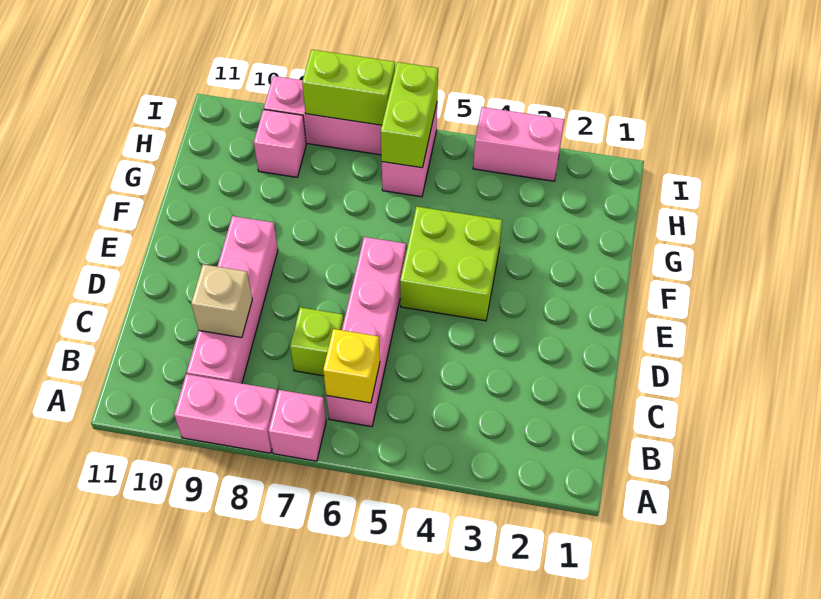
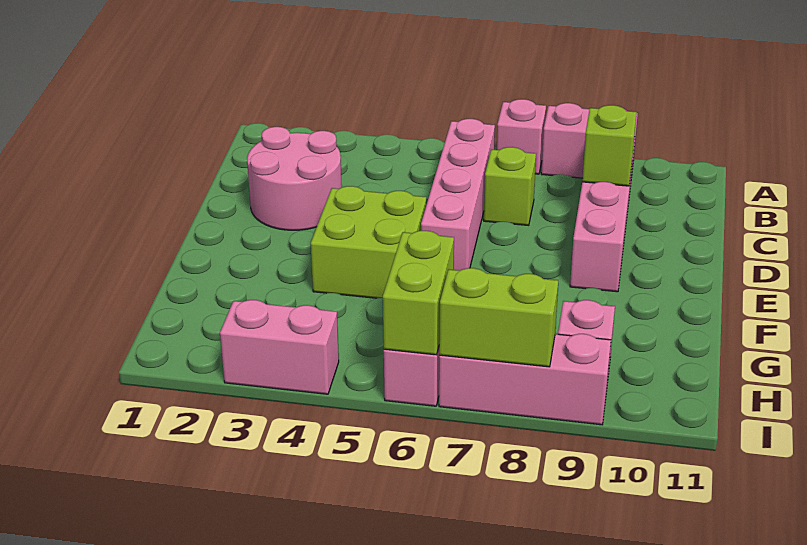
yellow 1x1 brick [323,329,380,403] -> none
none -> pink 2x2 round brick [247,127,342,230]
tan 1x1 brick [191,264,252,338] -> lime 1x1 brick [582,105,637,186]

